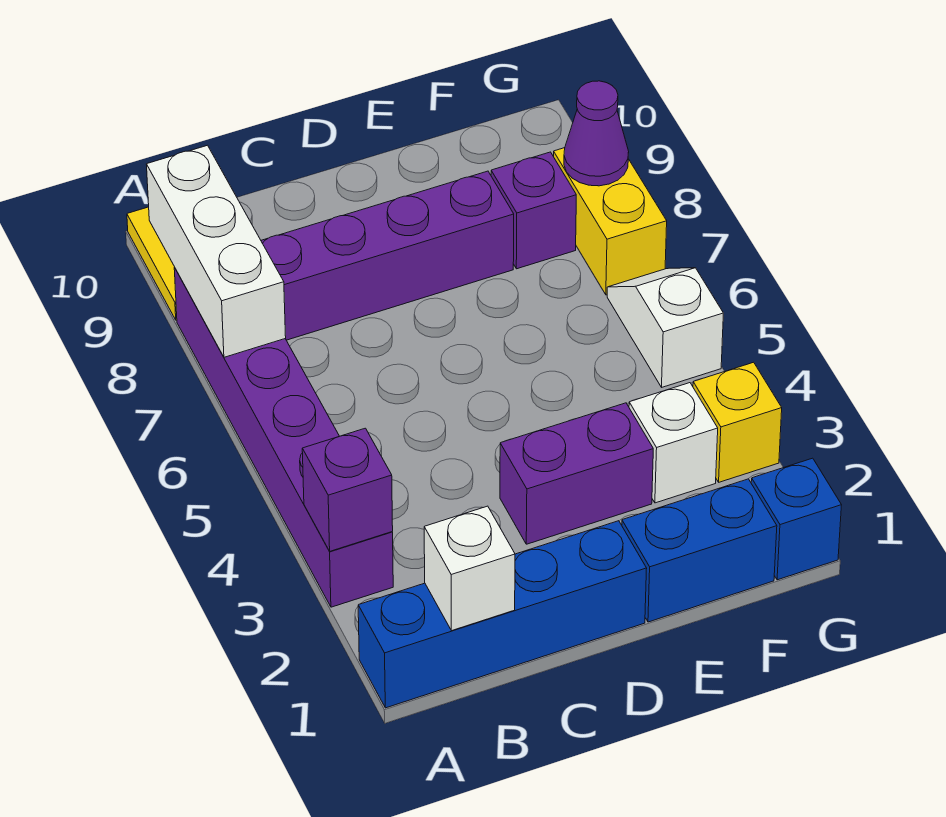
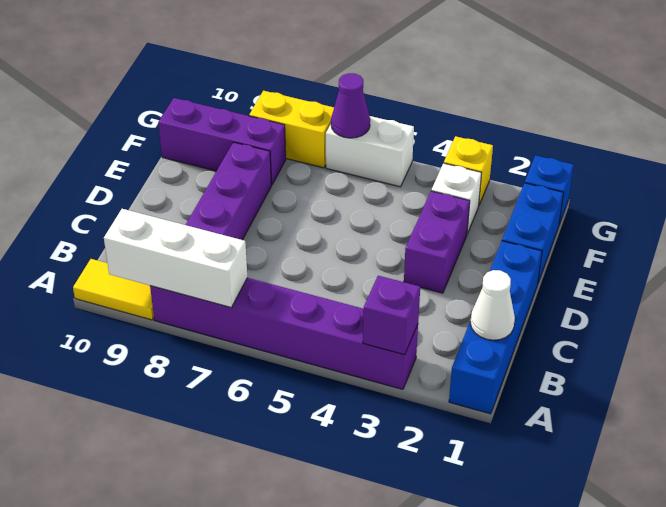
white 1x1 brick [424,506,515,631] -> white 1x1 cone [470,270,515,340]
purple 1x1 brick [491,152,576,269] -> purple 1x3 brick [158,98,286,185]
white 1x2 slope [607,268,723,387] -> white 1x2 brick [326,116,414,187]
purple 1x1 cone [564,81,629,186] -> purple 1x1 cone moved to [331,73,370,138]

